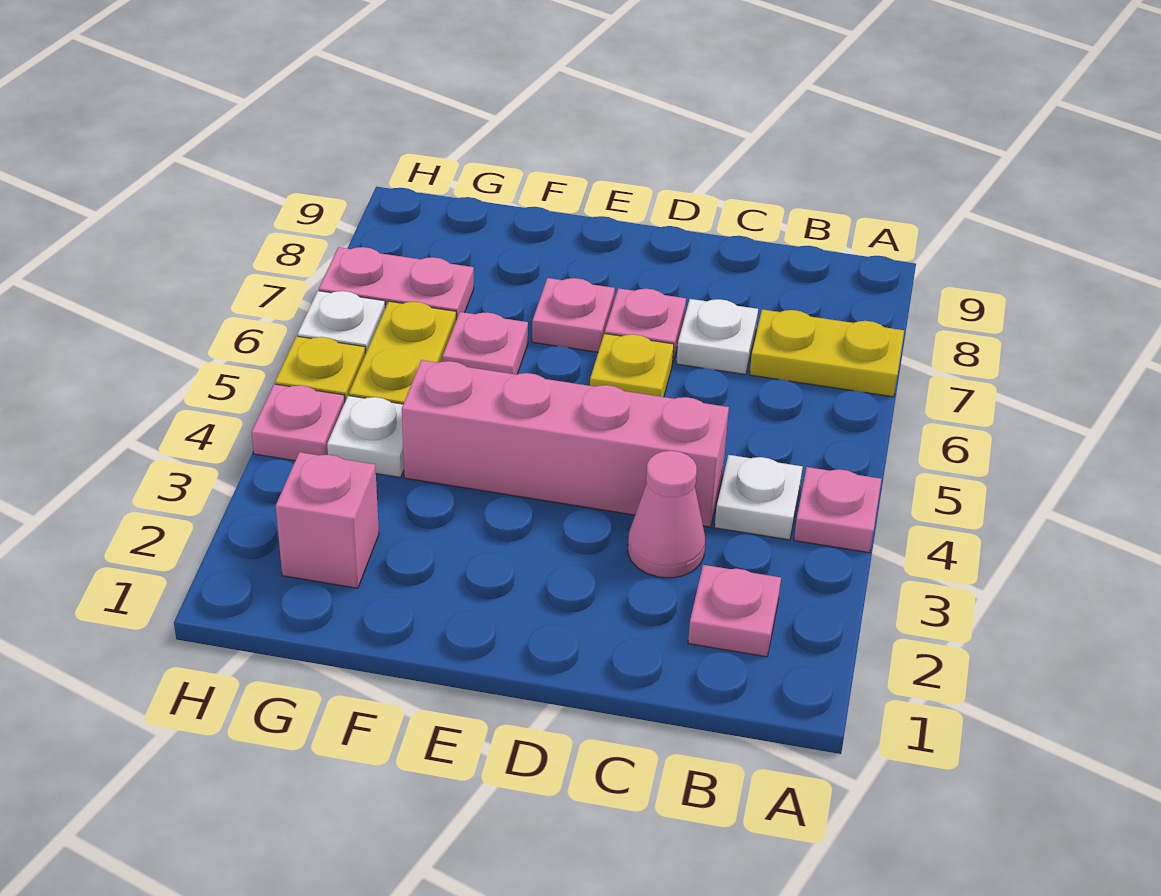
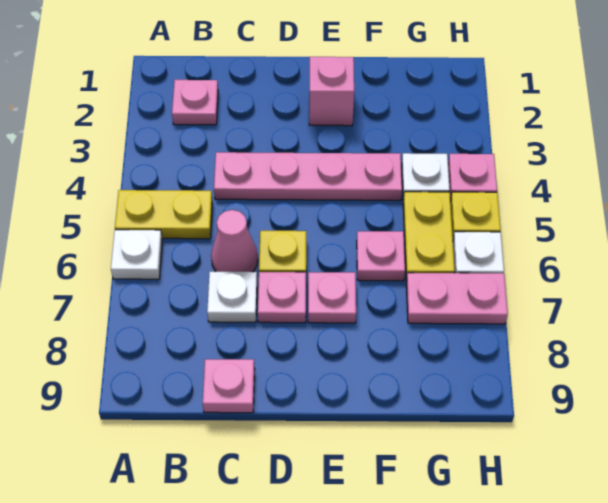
pink 1x1 plate [794,467,882,553] -> pink 1x1 plate moved to [203,359,255,413]
yellow 1x2 plate [750,309,904,397] -> yellow 1x2 plate moved to [115,190,212,239]
white 1x1 plate [715,455,803,540] -> white 1x1 plate moved to [111,230,162,279]
pink 1x1 cone [628,451,705,578] -> pink 1x1 cone moved to [211,210,258,272]
pink 1x4 brick [402,360,729,527] -> pink 1x4 plate [214,152,402,200]
pink 1x1 brick [276,452,379,588] -> pink 1x1 brick moved to [309,57,354,126]

